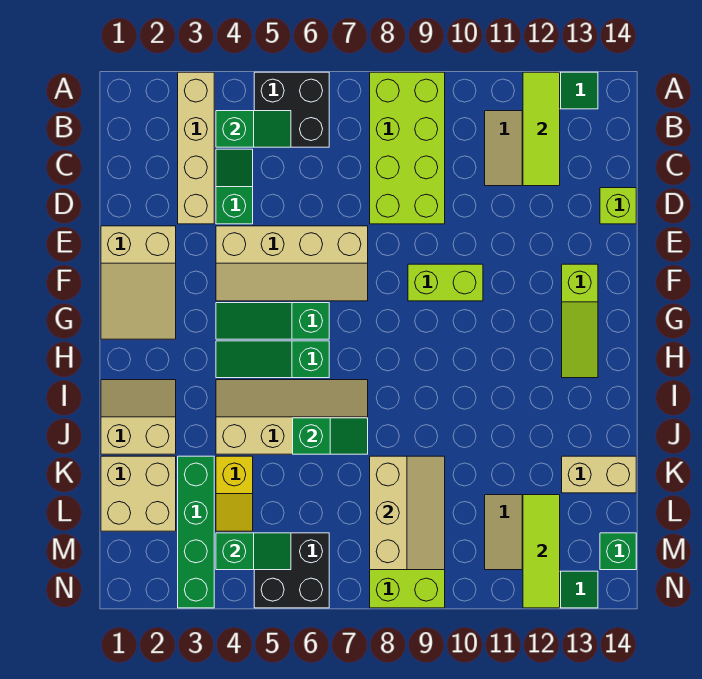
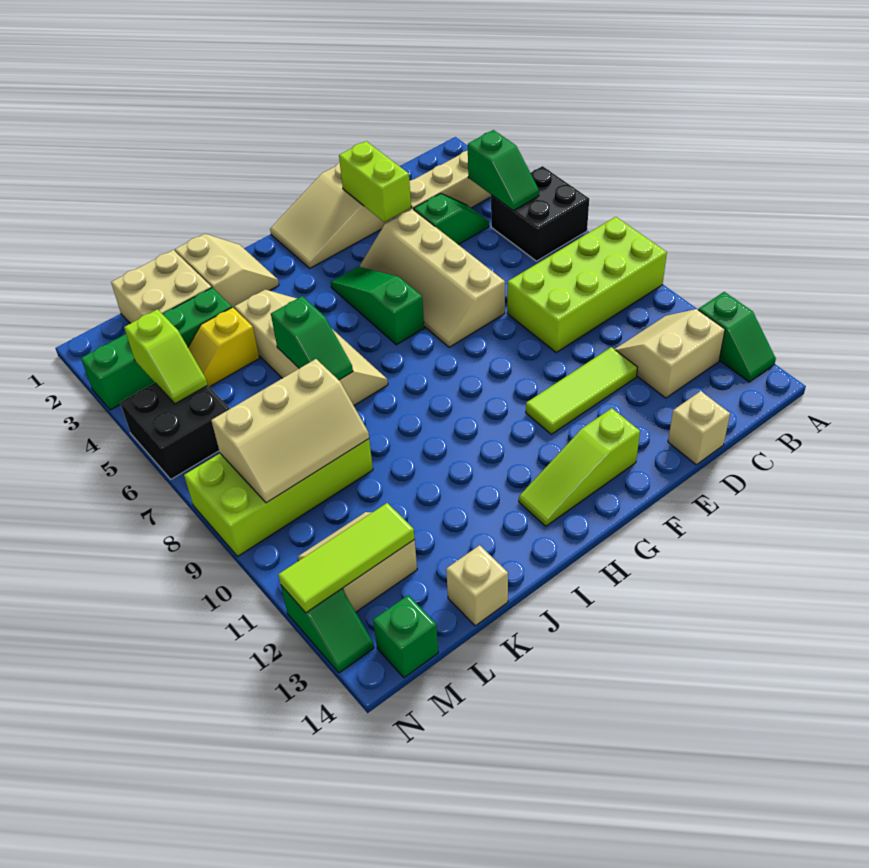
lime 1x3 tile [523,72,560,186] -> lime 1x3 tile moved to [526,347,637,434]
lime 1x1 brick [600,188,636,224] -> tan 1x1 brick [668,391,730,465]
lime 1x2 brick [408,264,483,301] -> lime 1x2 brick moved to [339,141,411,222]
green 1x3 slope [216,341,329,378] -> none
tan 1x2 brick [562,456,636,493] -> tan 1x1 brick [446,545,508,626]
green 1x2 slope [216,533,291,570] -> lime 1x2 slope [124,309,208,404]

